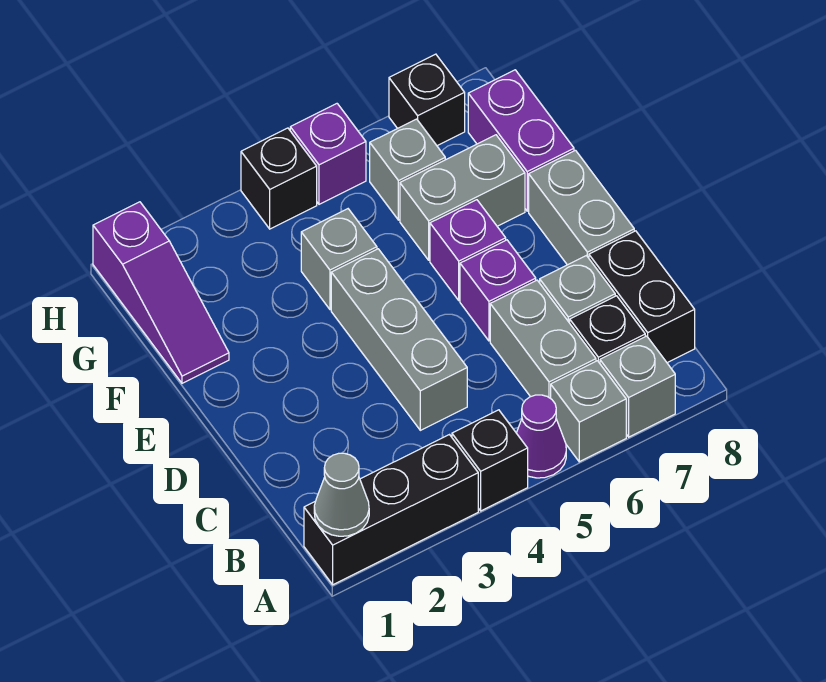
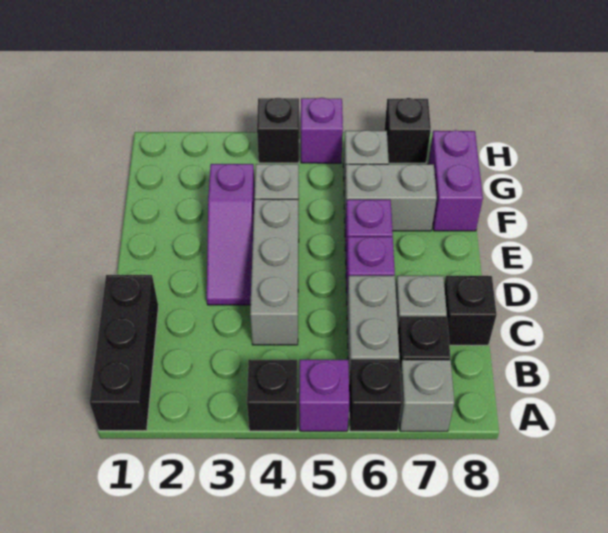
black 1x3 brick [304,435,478,585] -> black 1x3 brick turned to [90,275,158,431]
grey 1x1 cone [314,453,369,536] -> none
purple 1x1 cone [517,395,566,478] -> purple 1x1 brick [299,360,349,431]
grey 1x1 brick [551,361,626,462] -> black 1x1 brick [349,360,402,431]
black 1x2 brick [589,231,695,363] -> black 1x1 brick [444,276,497,345]
grey 1x2 brick [529,150,634,265] -> none
purple 1x3 slope [93,202,229,383] -> purple 1x3 slope moved to [207,164,255,305]

